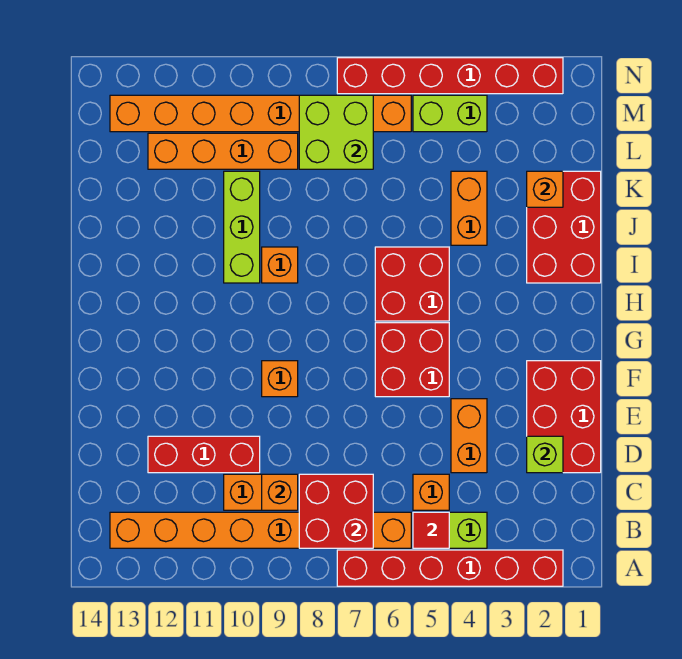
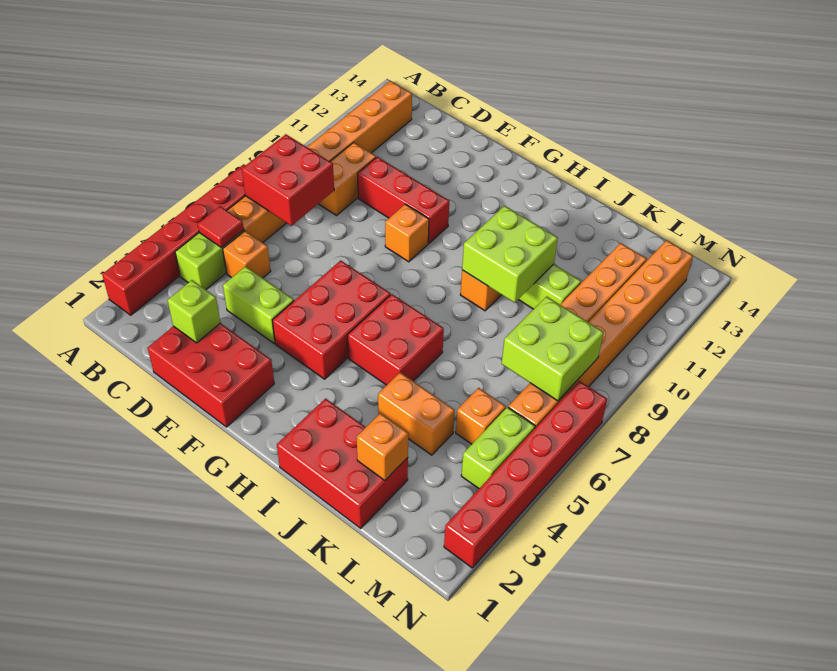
orange 1x1 brick [262,474,298,510] -> orange 1x1 brick moved to [456,388,506,444]
orange 1x2 brick [451,399,487,473] -> lime 1x2 brick [223,266,294,343]
red 1x3 brick [148,436,260,473] -> red 1x3 brick turned to [358,157,449,243]
red 2x2 brick [375,323,449,397] -> red 2x3 brick [273,260,391,379]
none -> lime 2x2 brick [462,206,558,303]

